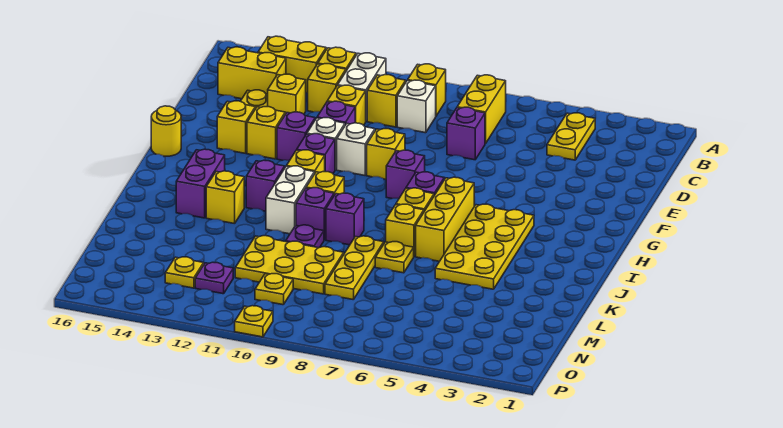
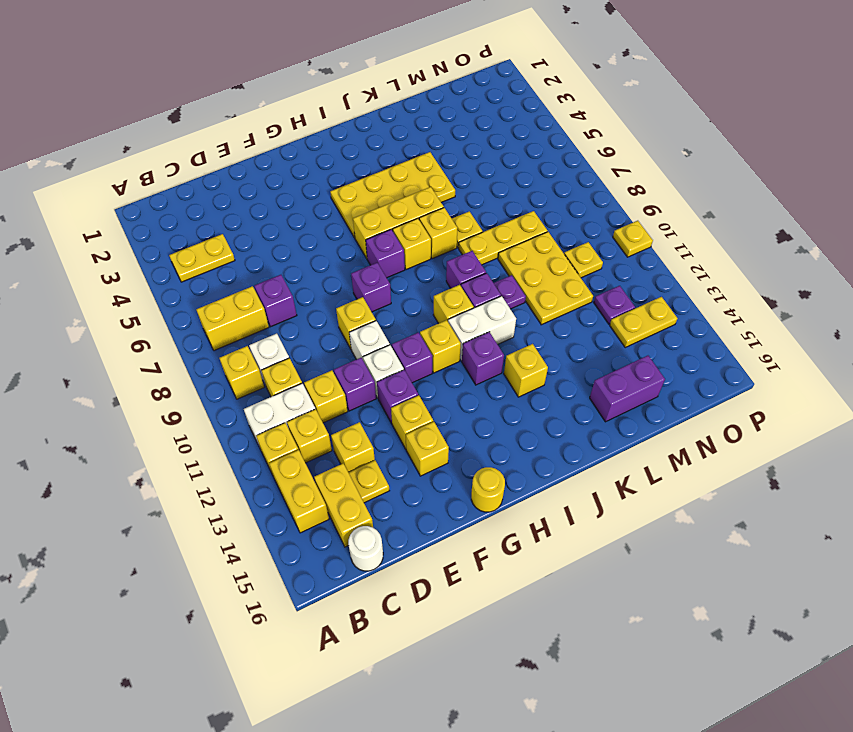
none -> white 1x1 round brick [348,526,383,571]
purple 1x2 brick [176,149,225,218] -> purple 1x2 brick moved to [590,356,665,422]
yellow 1x1 plate [165,257,204,288] -> yellow 1x2 plate [610,297,677,347]

